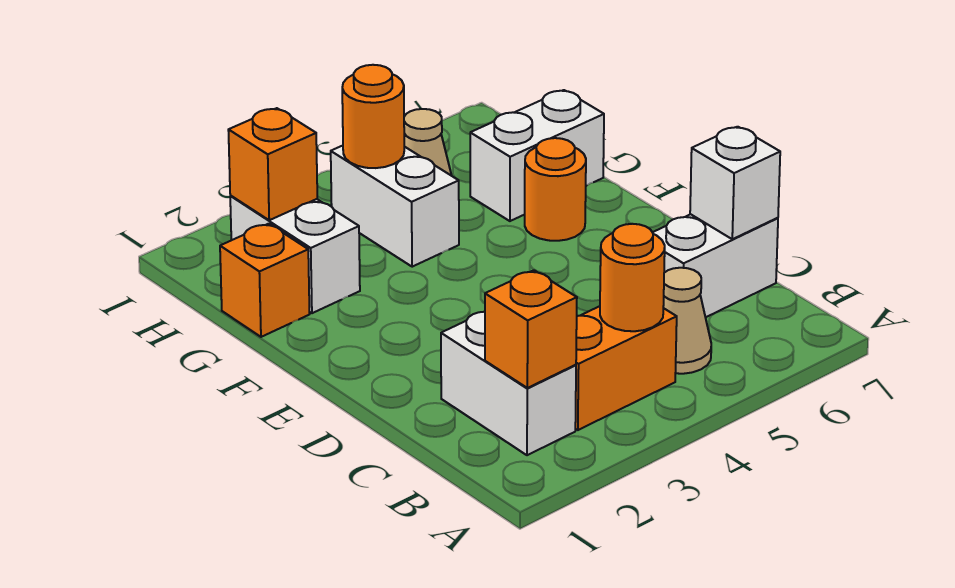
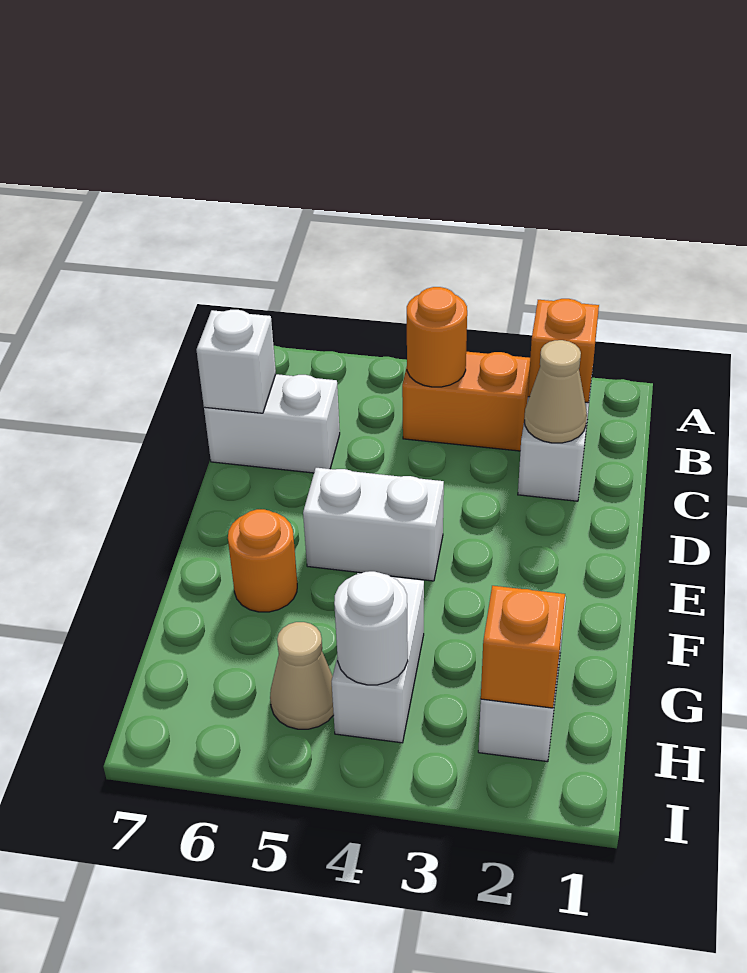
tan 1x1 cone [663,268,711,374] -> tan 1x1 cone moved to [524,340,587,443]
orange 1x1 brick [220,224,309,337] -> none
white 1x2 brick [470,90,604,221] -> white 1x2 brick moved to [303,468,444,581]
orange 1x1 round brick [342,65,404,168] -> white 1x1 round brick [334,571,408,685]

